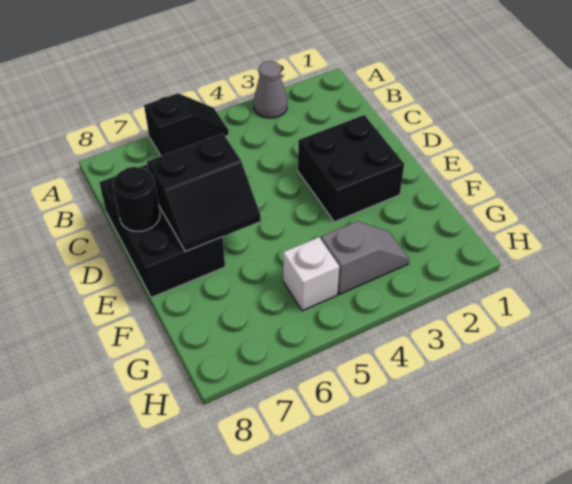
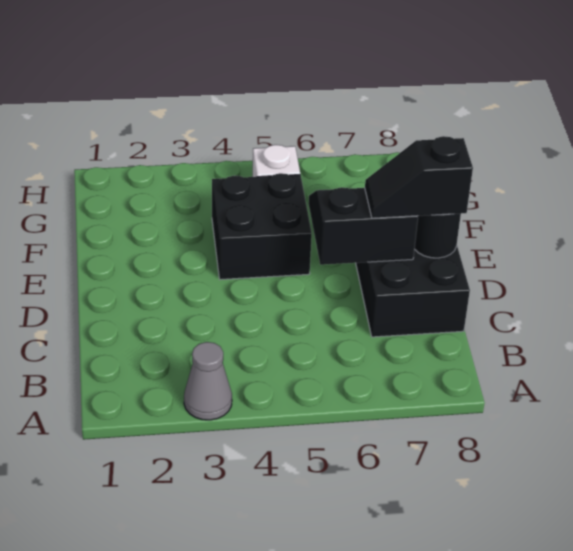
black 1x2 slope [144,93,229,156] -> black 1x2 slope moved to [365,136,473,218]
black 2x2 brick [298,115,404,222] -> black 2x2 brick moved to [212,173,312,280]
grey 1x2 slope [321,221,409,295] -> none

